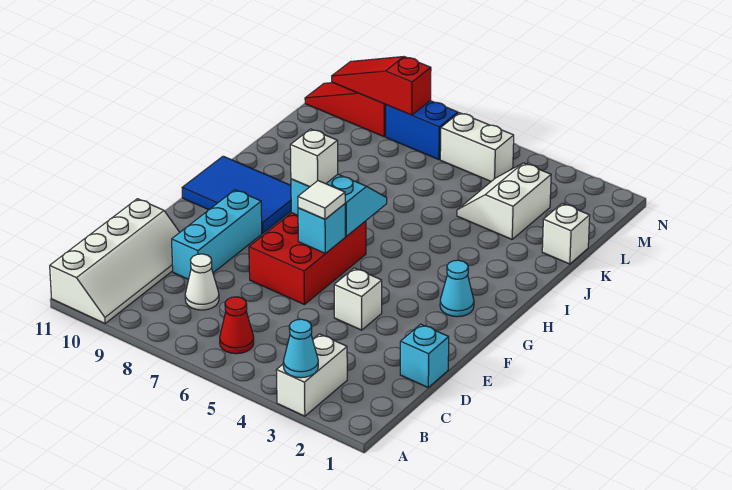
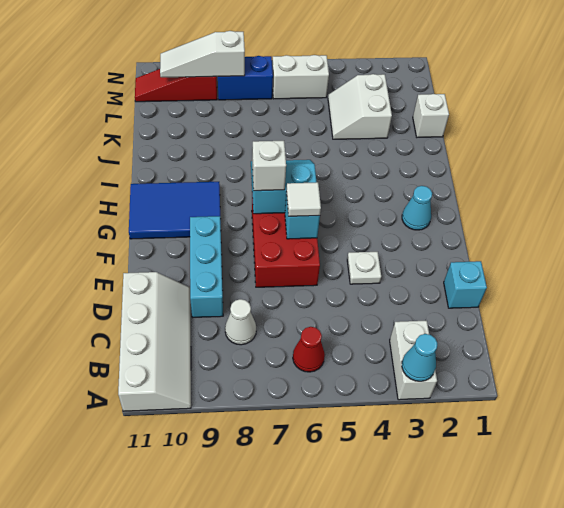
white 1x1 brick [334,268,382,330] -> white 1x1 plate [347,252,381,284]
red 1x3 slope [332,57,431,115] -> white 1x3 slope [160,31,245,77]

